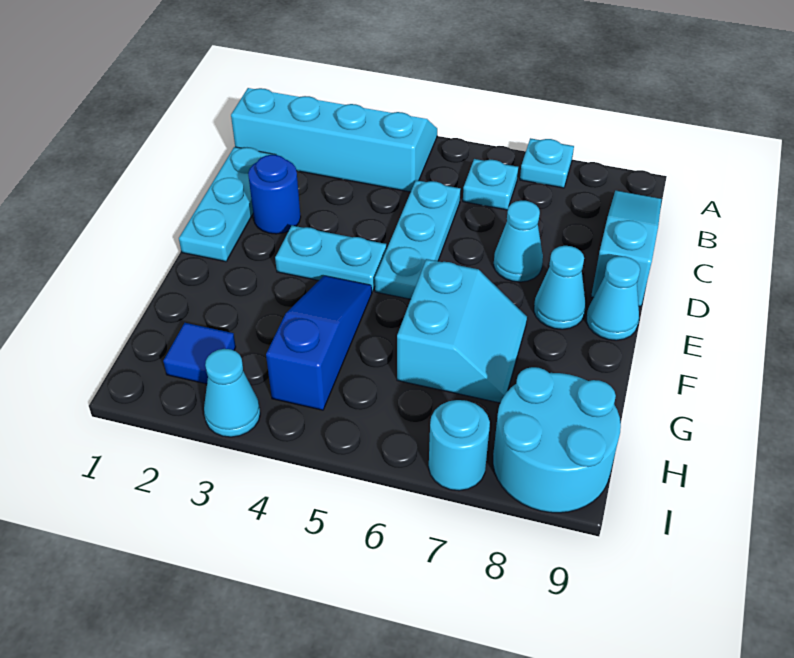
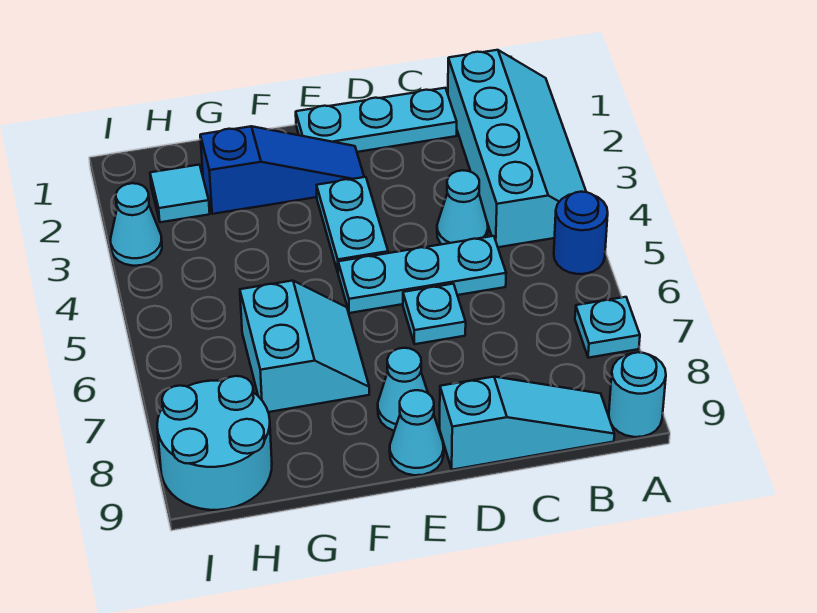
cyan 1x1 plate [463,159,518,210] -> cyan 1x1 plate moved to [403,284,466,344]
blue 1x1 round brick [248,155,301,234] -> blue 1x1 round brick moved to [554,192,608,274]
cyan 1x1 cone [494,201,543,282] -> cyan 1x1 cone moved to [437,170,488,244]
blue 1x3 slope [266,276,372,410] -> blue 1x3 slope moved to [200,126,364,214]
cyan 2x2 slope [397,259,527,403] -> cyan 2x2 slope turned to [240,281,369,412]
blue 1x1 tile [163,323,236,384] -> cyan 1x1 tile [150,165,210,222]
cyan 1x1 round brick [429,400,490,491] -> cyan 1x1 round brick moved to [609,352,666,437]

